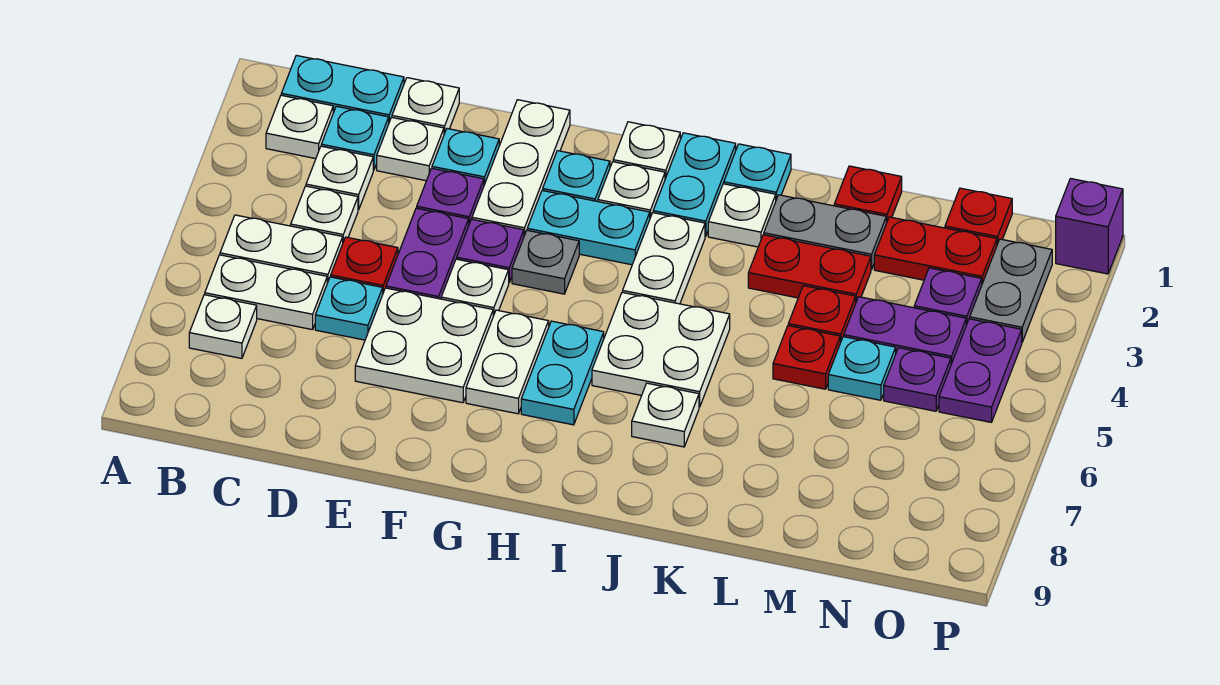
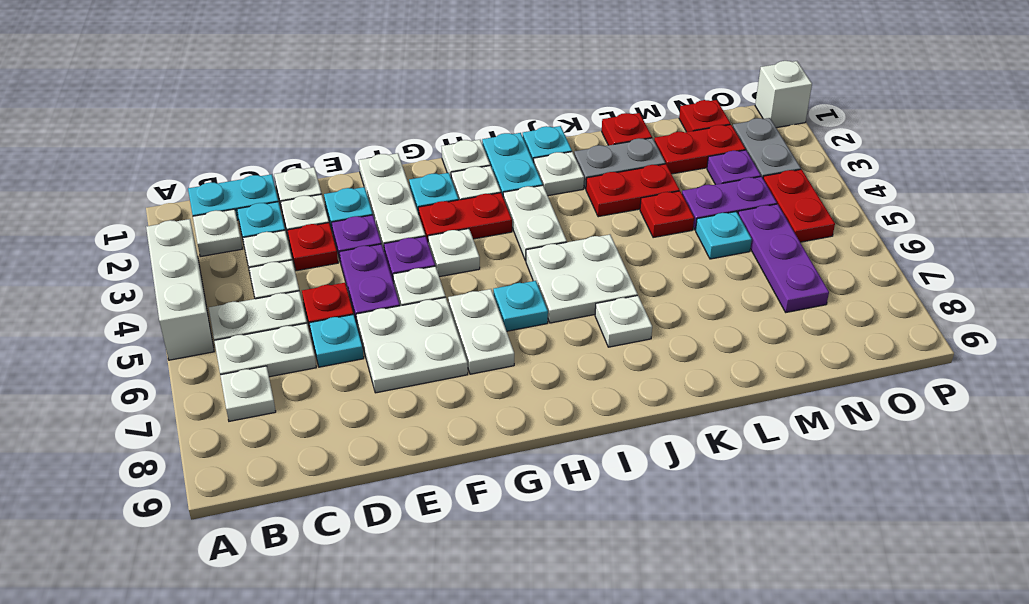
none -> white 1x3 brick [146,219,214,360]
cyan 1x2 plate [527,190,650,265] -> red 1x2 plate [418,193,512,241]
grey 1x1 plate [512,230,579,294] -> white 1x1 plate [428,229,480,277]
cyan 1x2 plate [521,321,604,425] -> cyan 1x1 plate [493,281,548,331]
red 1x1 plate [773,326,840,389] -> red 1x1 plate moved to [287,223,338,271]
purple 1x1 plate [884,348,951,411] -> purple 1x3 plate [738,204,829,312]
purple 1x2 plate [939,319,1022,422] -> red 1x2 plate [763,169,835,242]
purple 1x1 brick [1056,179,1123,274] -> white 1x1 brick [755,61,812,128]

